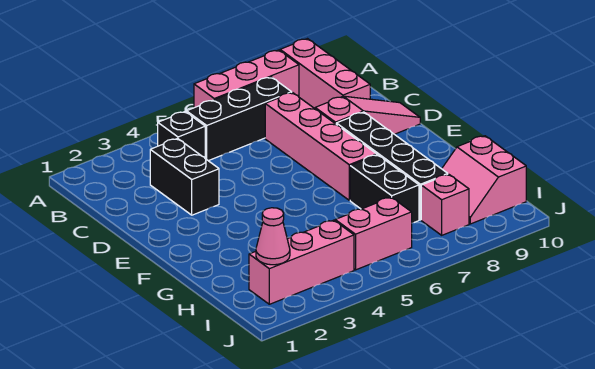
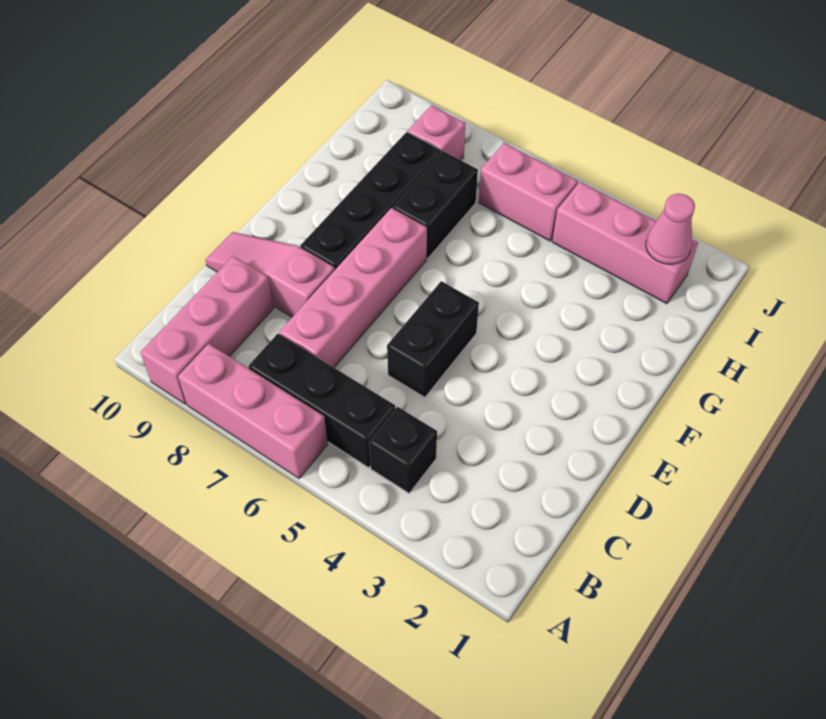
black 1x2 brick [150,139,219,215] -> black 1x2 brick moved to [387,281,479,397]
pink 2x2 slope [442,136,526,224] -> none

